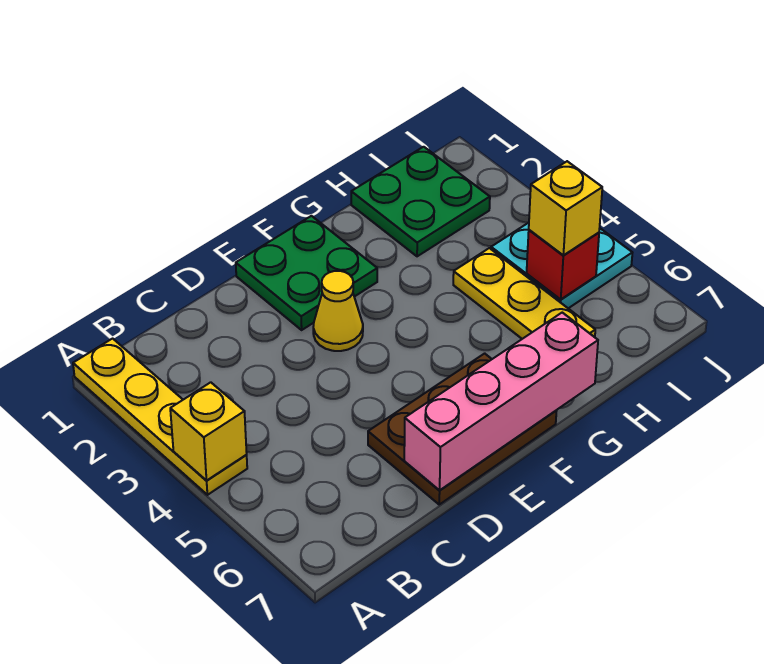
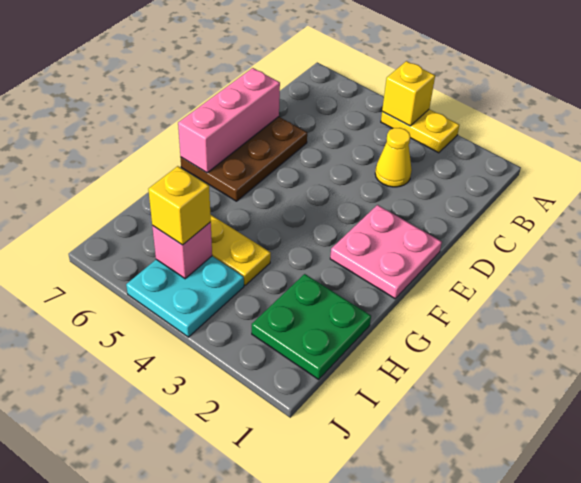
yellow 1x4 plate [73,339,247,495] -> yellow 1x2 plate [381,109,459,153]
pink 1x4 brick [404,313,598,490] -> pink 1x3 brick [178,68,280,173]
green 2x2 plate [236,216,377,330] -> pink 2x2 plate [330,205,442,299]
yellow 1x1 cone [313,271,363,351] -> yellow 1x1 cone moved to [375,128,412,187]
red 1x1 brick [527,230,599,300] -> pink 1x1 brick [152,222,212,279]

